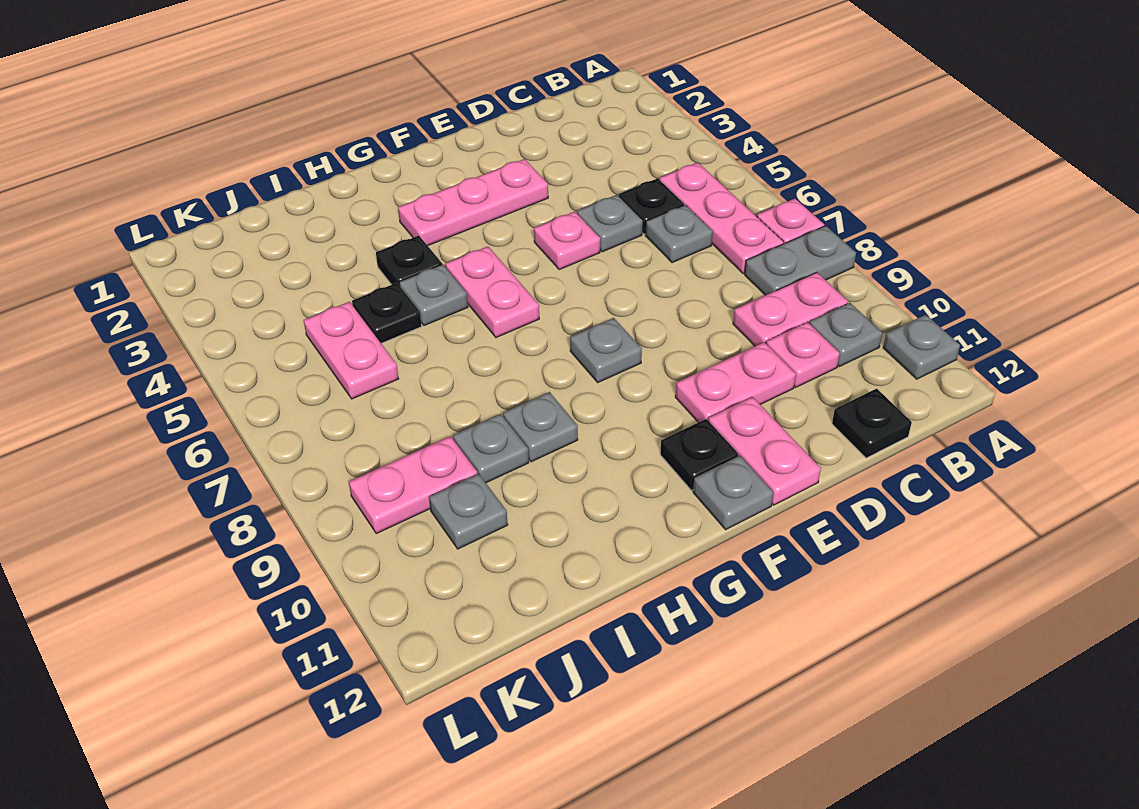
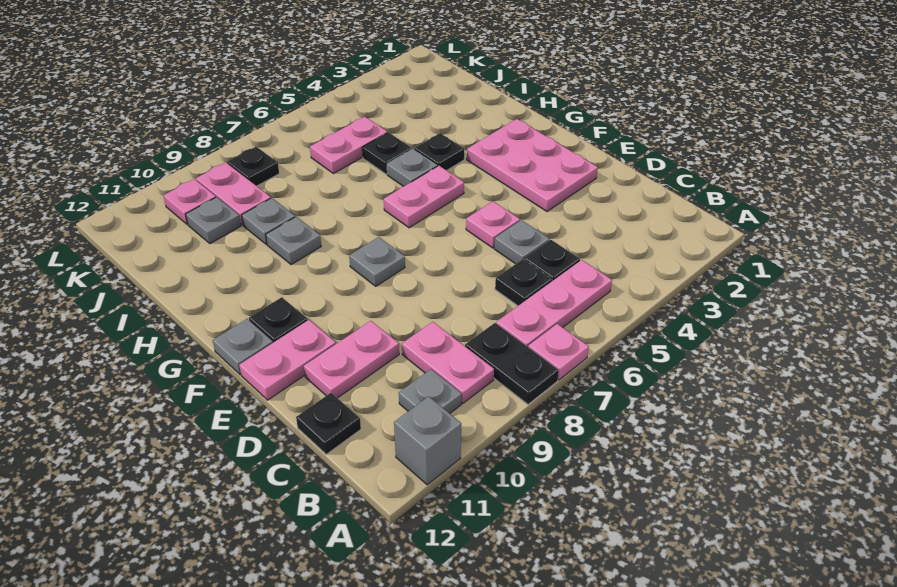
grey 1x2 plate [745,226,856,295] -> black 1x2 plate [465,323,559,404]
grey 1x1 plate [883,315,960,379] -> grey 1x1 brick [394,396,461,485]
grey 1x1 plate [645,205,713,263] -> black 1x1 plate [495,259,552,306]
pink 1x1 plate [766,322,840,387] -> pink 1x1 plate moved to [163,179,216,224]
pink 1x2 plate [675,342,796,422] -> pink 1x2 plate turned to [304,321,399,398]
pink 1x3 plate [398,159,548,246] -> pink 2x3 plate [467,119,598,211]
none -> black 1x1 plate [227,147,279,186]

